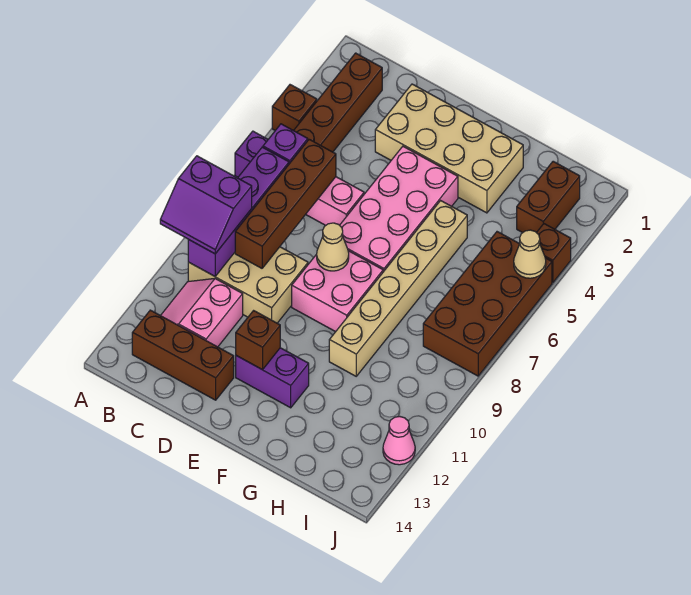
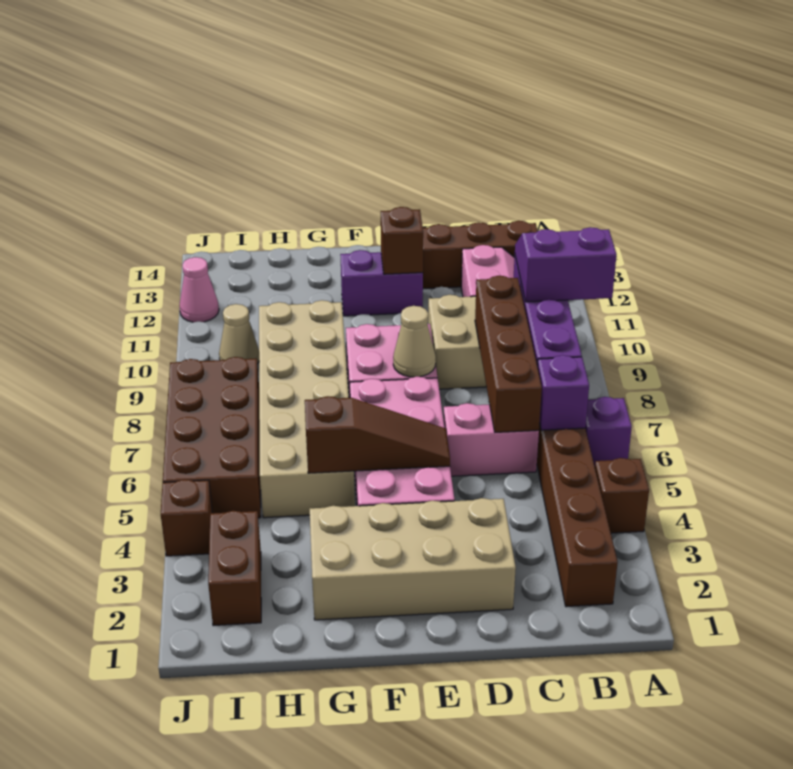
none -> brown 1x3 slope [305,396,450,473]
tan 1x6 brick [329,201,467,376] -> tan 2x6 brick [259,300,355,518]
tan 1x1 cone [514,230,546,278] -> tan 1x1 cone moved to [219,304,259,364]

